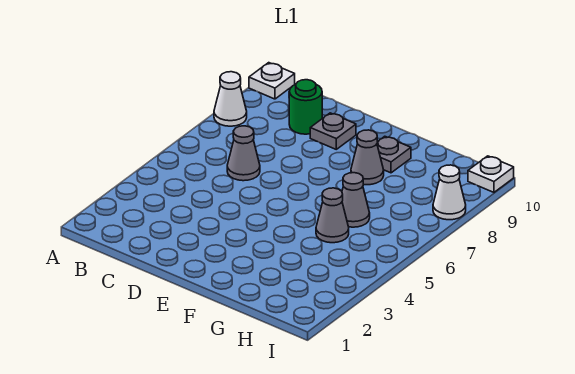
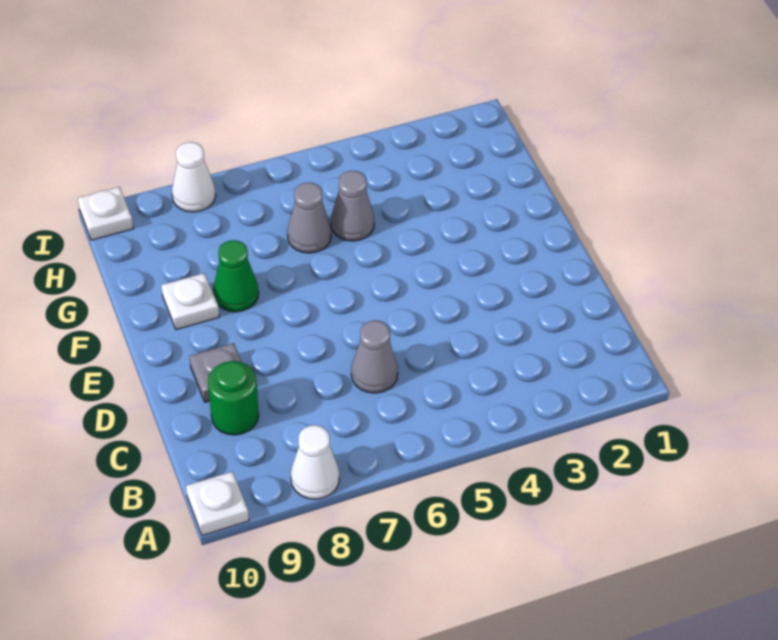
grey 1x1 cone [351,130,384,185] -> green 1x1 cone [213,240,259,312]
grey 1x1 plate [377,136,411,173] -> white 1x1 plate [161,273,219,330]

